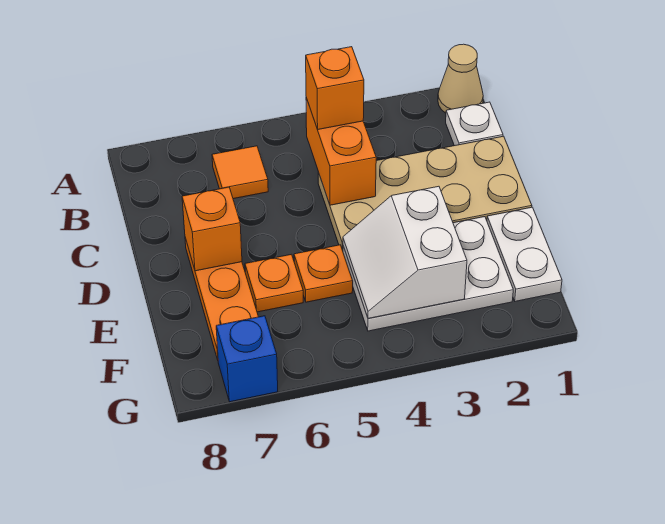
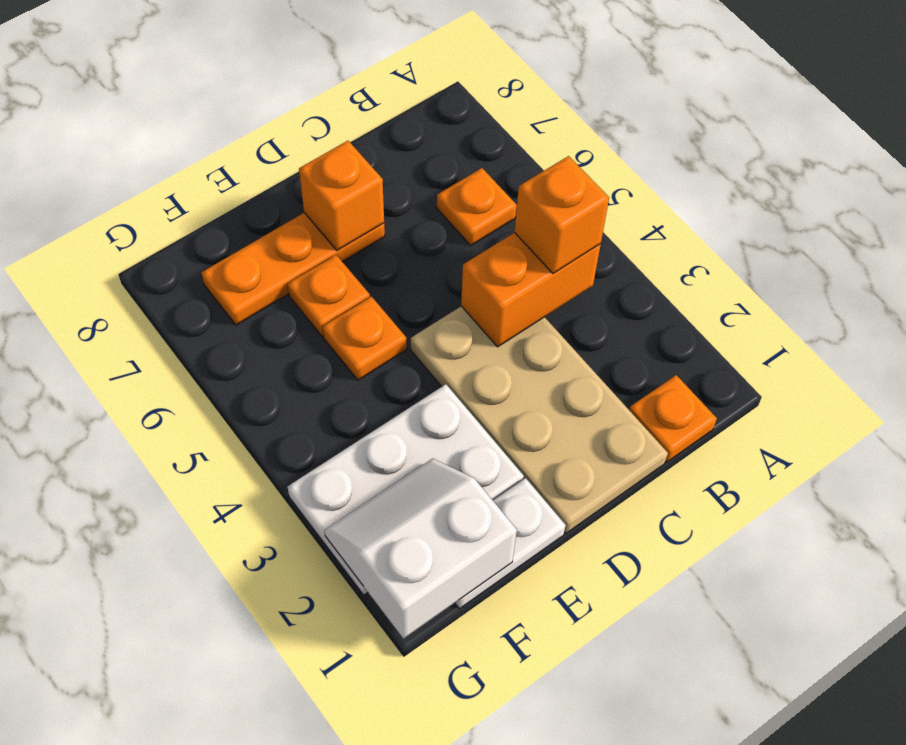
tan 1x1 cone [438,44,483,113] -> none
white 1x1 plate [446,102,503,146] -> orange 1x1 plate [629,375,717,462]
orange 1x1 tile [212,146,268,199] -> orange 1x1 plate [437,168,517,245]
white 2x3 plate [343,217,513,331] -> white 2x3 plate turned to [287,384,524,595]
white 2x2 slope [343,186,467,318] -> white 2x2 slope moved to [324,458,517,639]
blue 1x1 brick [216,316,278,402] -> none

